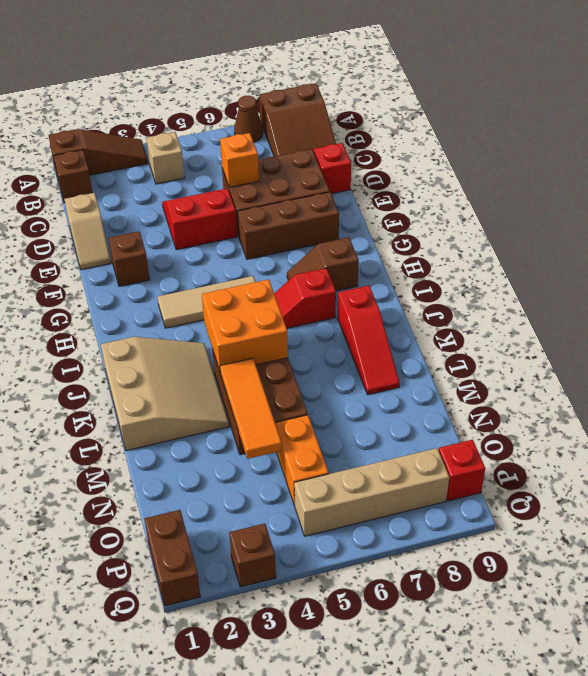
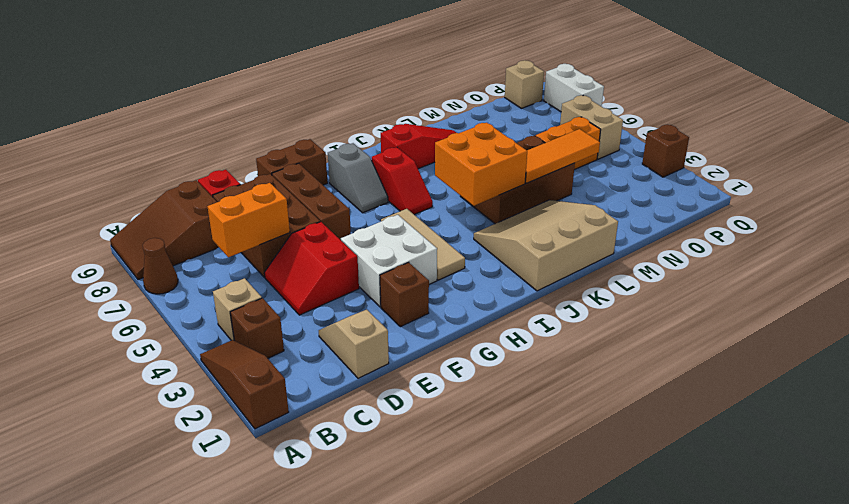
brown 2x3 slope [259,83,336,157] -> brown 2x3 slope turned to [110,180,219,280]
brown 1x1 brick [54,150,92,203] -> brown 1x1 brick moved to [230,298,284,358]
tan 1x2 slope [64,193,111,270] -> tan 1x2 slope turned to [319,310,389,378]
orange 1x1 brick [220,133,259,187] -> orange 1x2 brick [208,183,290,257]
none -> white 2x2 brick [341,215,437,307]
brown 1x2 slope [287,237,359,291] -> grey 1x2 slope [328,143,388,213]
brown 1x2 brick [144,510,201,606] -> brown 1x2 brick moved to [256,139,328,185]
tan 1x4 brick [294,448,449,536] -> tan 1x2 brick [560,95,623,159]
red 1x1 brick [439,440,485,501] -> tan 1x1 brick [505,60,544,108]
none -> white 1x2 brick [544,64,604,112]

